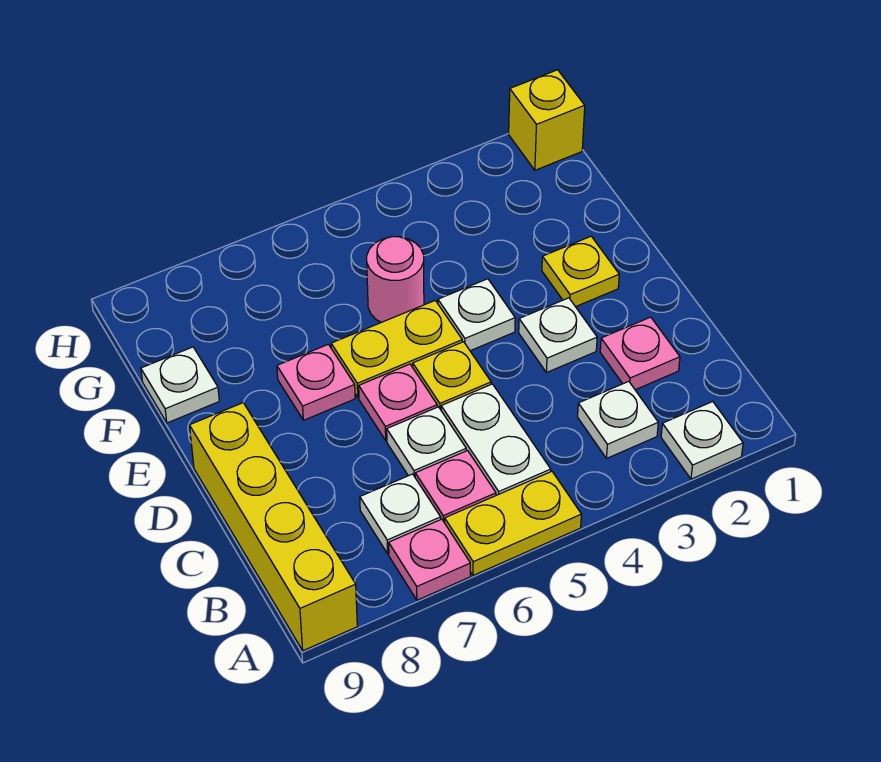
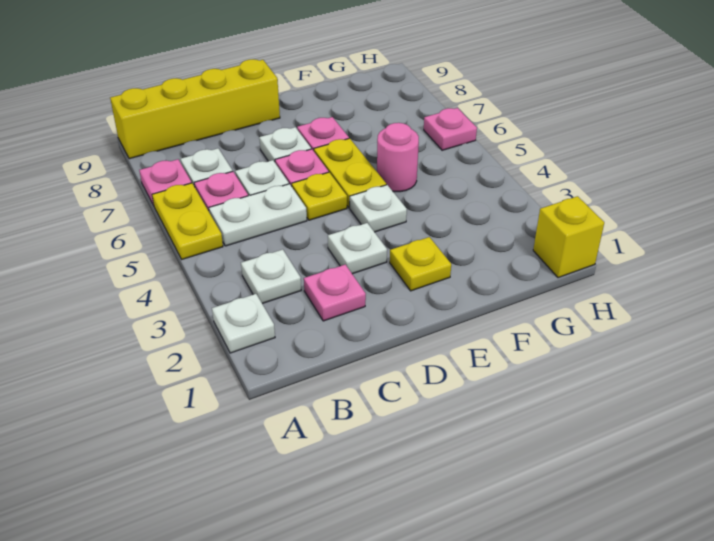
white 1x1 plate [141,347,219,423] -> white 1x1 plate moved to [259,127,311,162]
none -> pink 1x1 plate [424,108,477,150]

